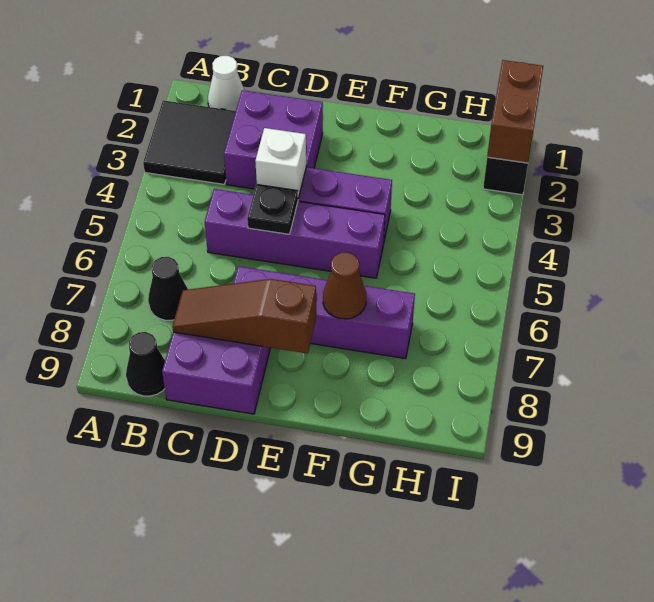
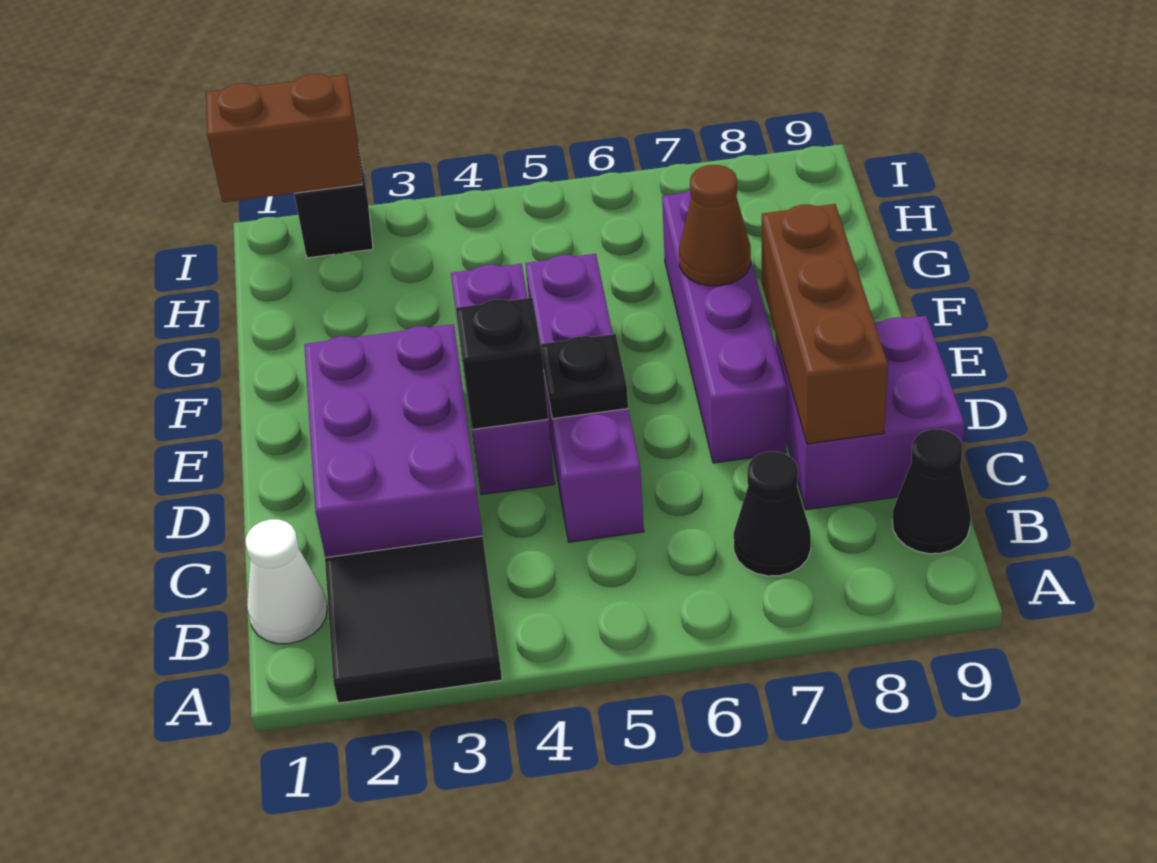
purple 2x2 brick [224,90,323,189] -> purple 2x3 brick [304,324,483,558]
brown 1x3 slope [172,279,316,354] -> brown 1x3 brick [762,204,888,444]
white 1x1 brick [255,128,306,198] -> black 1x1 brick [456,298,548,430]

